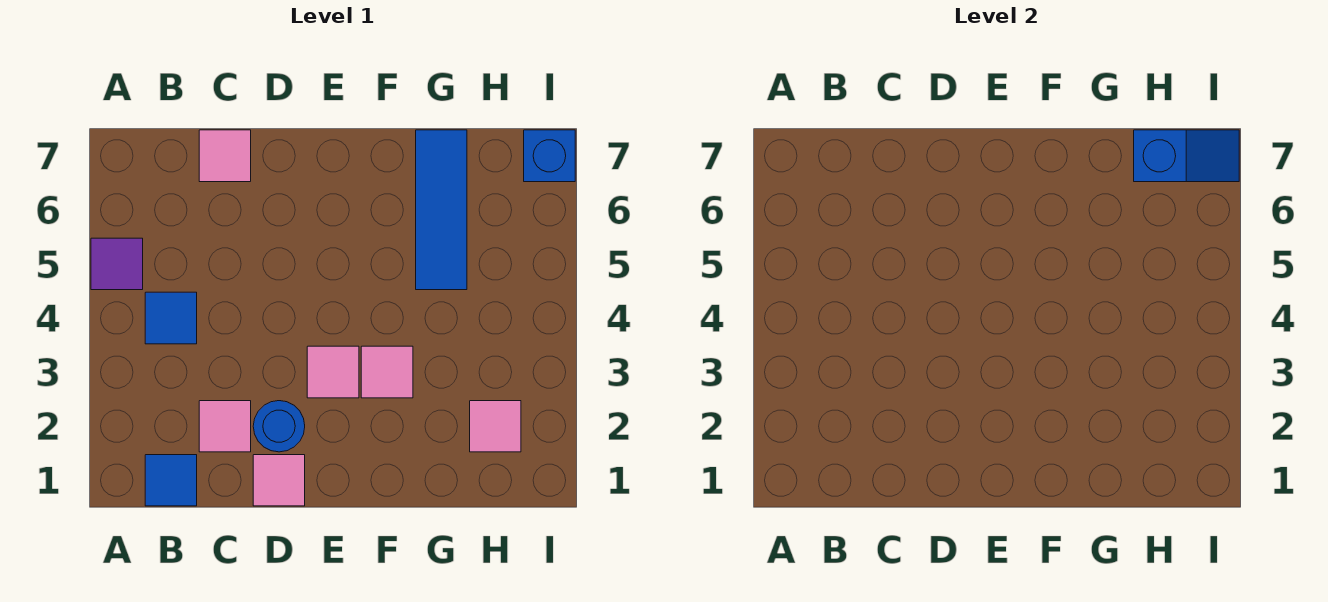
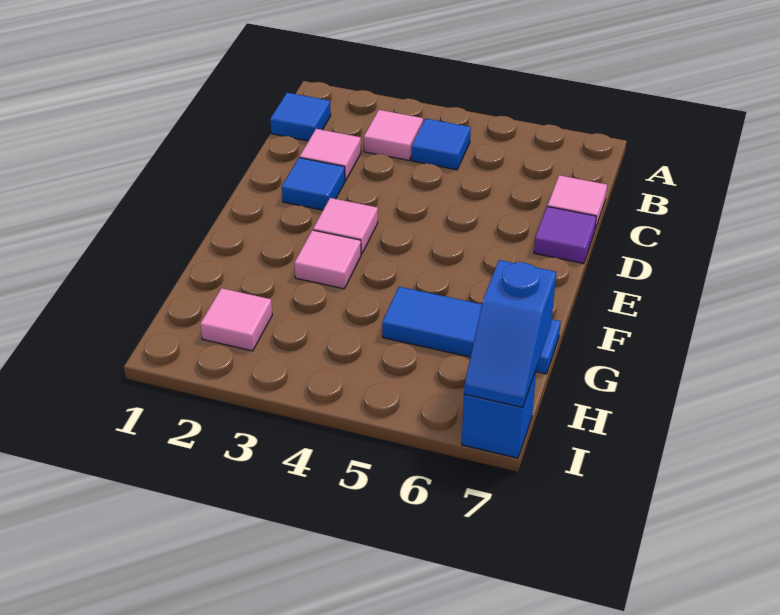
purple 1x1 tile [91,238,143,290] -> purple 1x1 tile moved to [534,206,597,264]
pink 1x1 tile [253,455,305,506] -> pink 1x1 tile moved to [364,110,423,160]
blue 1x1 round brick [253,401,305,452] -> blue 1x1 tile [282,158,345,210]

